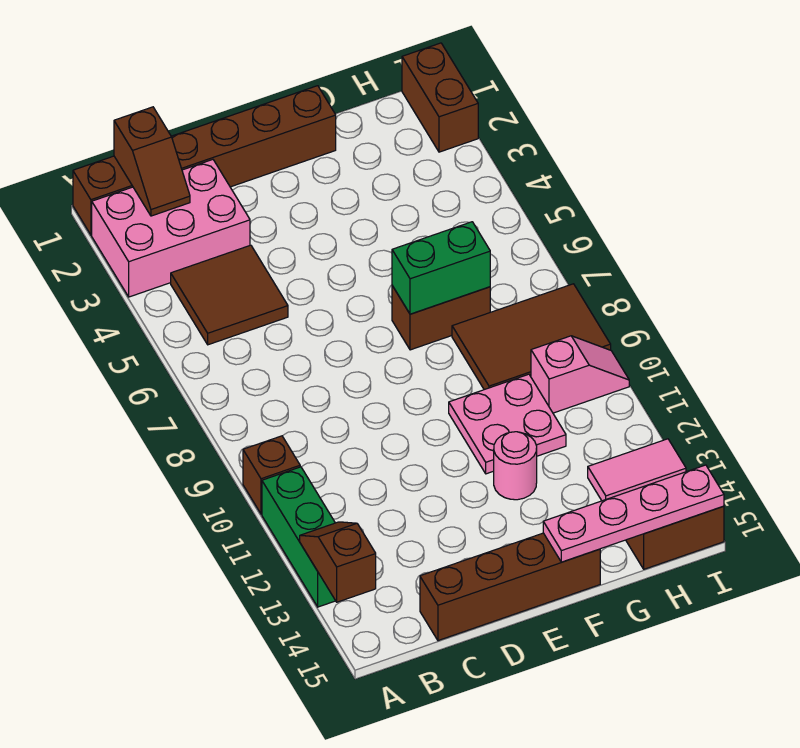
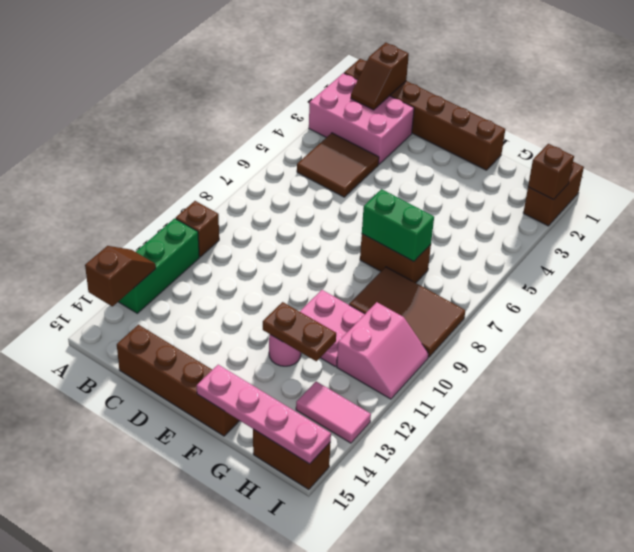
none -> brown 1x2 plate [263,302,336,361]
pink 1x2 slope [531,336,629,413] -> pink 2x2 slope [337,302,429,399]
none -> brown 1x1 brick [528,144,574,200]

